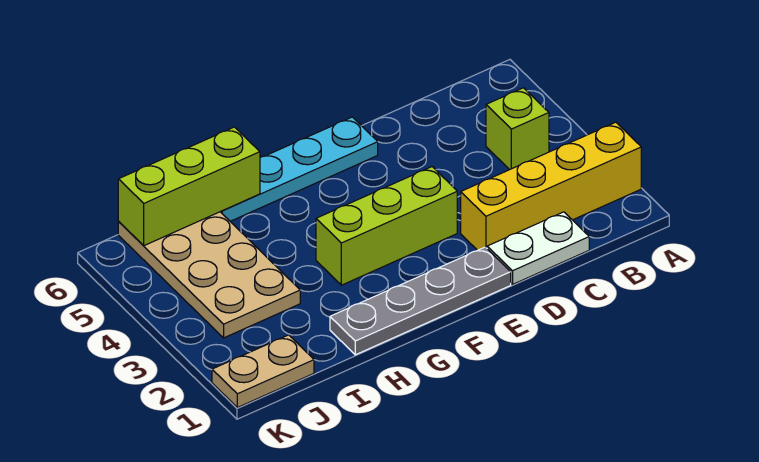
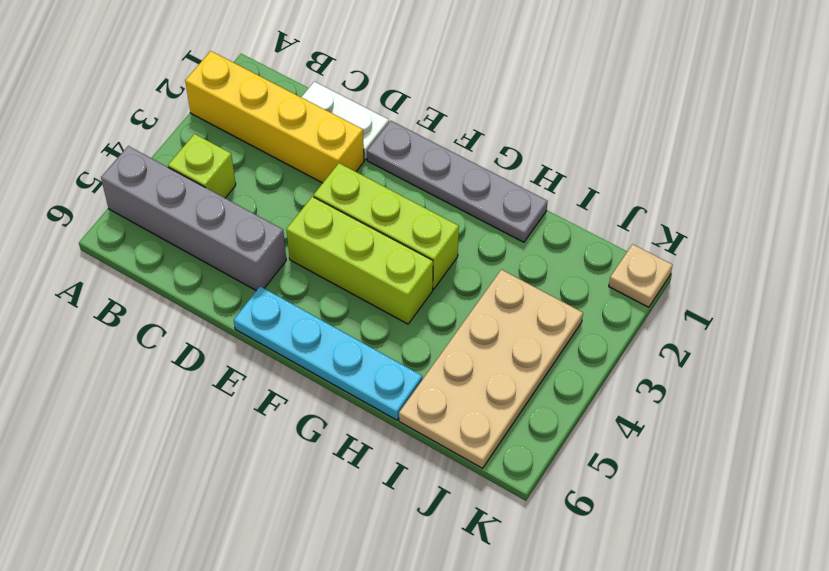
none -> grey 1x4 brick [101,146,286,291]
lime 1x3 brick [118,127,260,246] -> lime 1x3 brick moved to [286,196,433,324]
tan 1x2 plate [212,335,314,408] -> tan 1x1 plate [609,244,673,307]

